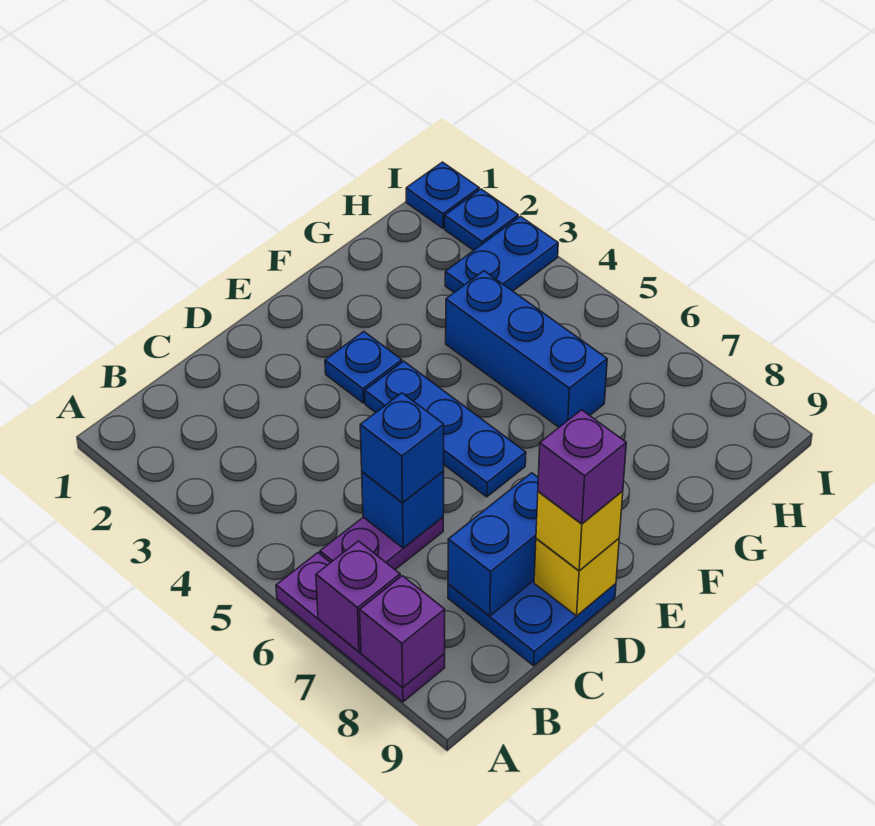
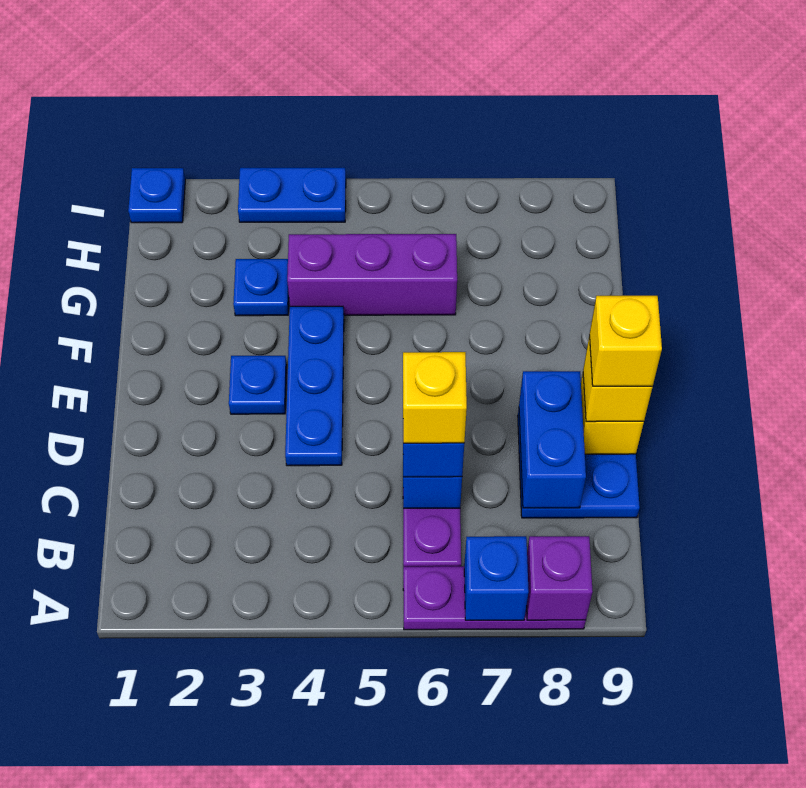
purple 1x1 brick [316,541,400,652] -> blue 1x1 brick [464,536,529,620]
none -> yellow 1x1 brick [403,352,467,443]
purple 1x1 brick [538,410,626,524] -> yellow 1x1 brick [589,296,662,386]
blue 1x3 plate [365,361,526,497] -> blue 1x3 plate turned to [285,306,344,466]
blue 1x3 brick [446,271,607,427] -> purple 1x3 brick [287,234,457,315]
blue 1x2 plate [445,216,558,292] -> blue 1x2 plate turned to [238,168,346,222]
blue 1x1 plate [445,189,518,250] -> blue 1x1 plate moved to [233,259,289,316]

